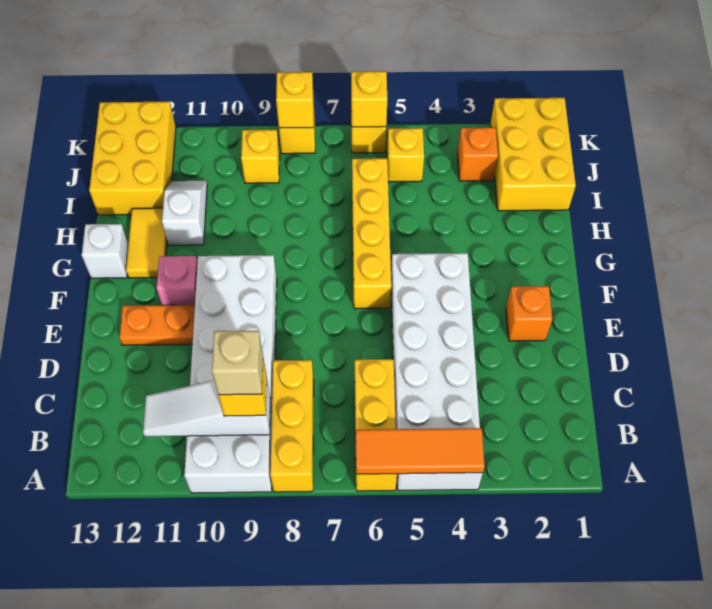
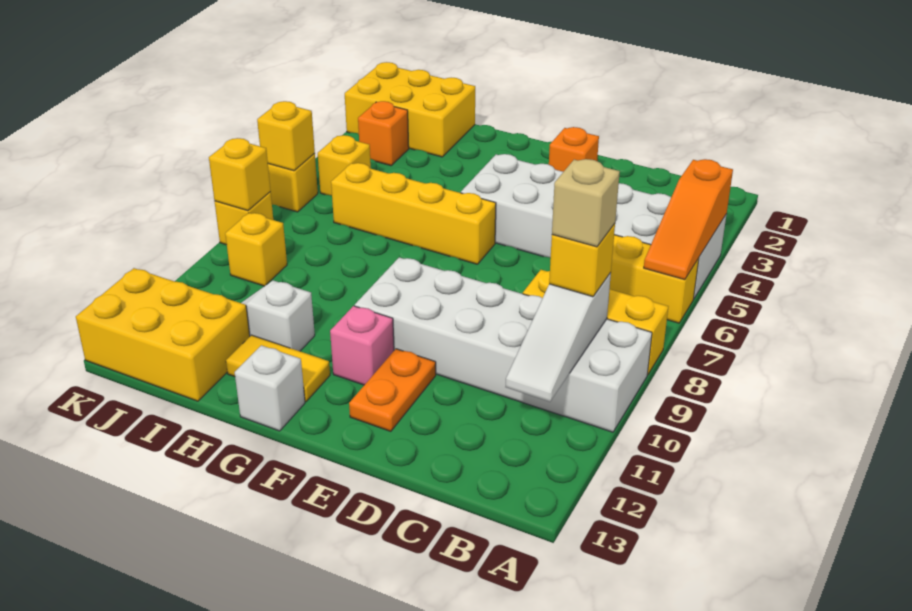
orange 1x3 tile [356,428,485,474] -> orange 1x3 slope [644,159,733,280]

